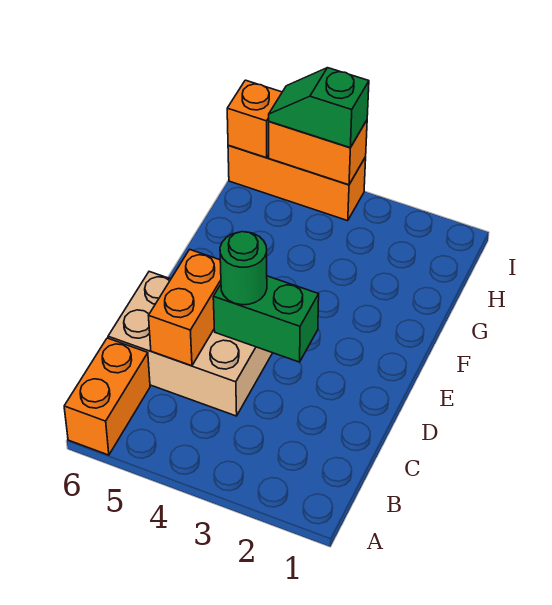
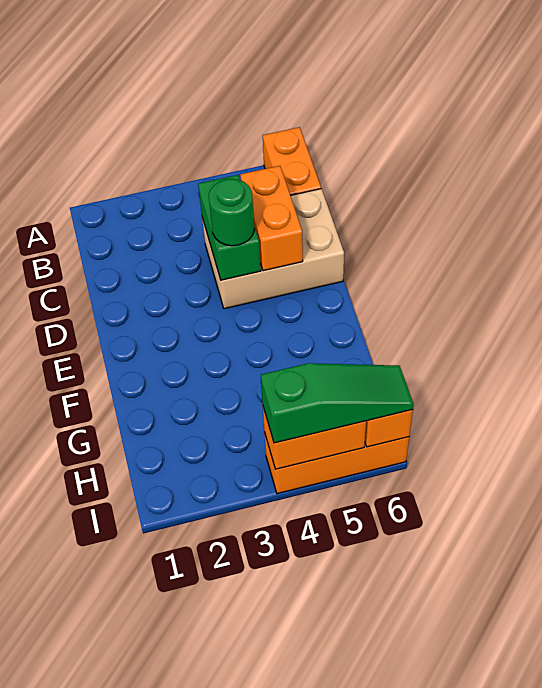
green 1x2 brick [213,276,319,362] -> green 1x2 brick turned to [198,175,261,280]
green 1x2 slope [269,68,369,147] -> green 1x3 slope [261,363,414,443]

